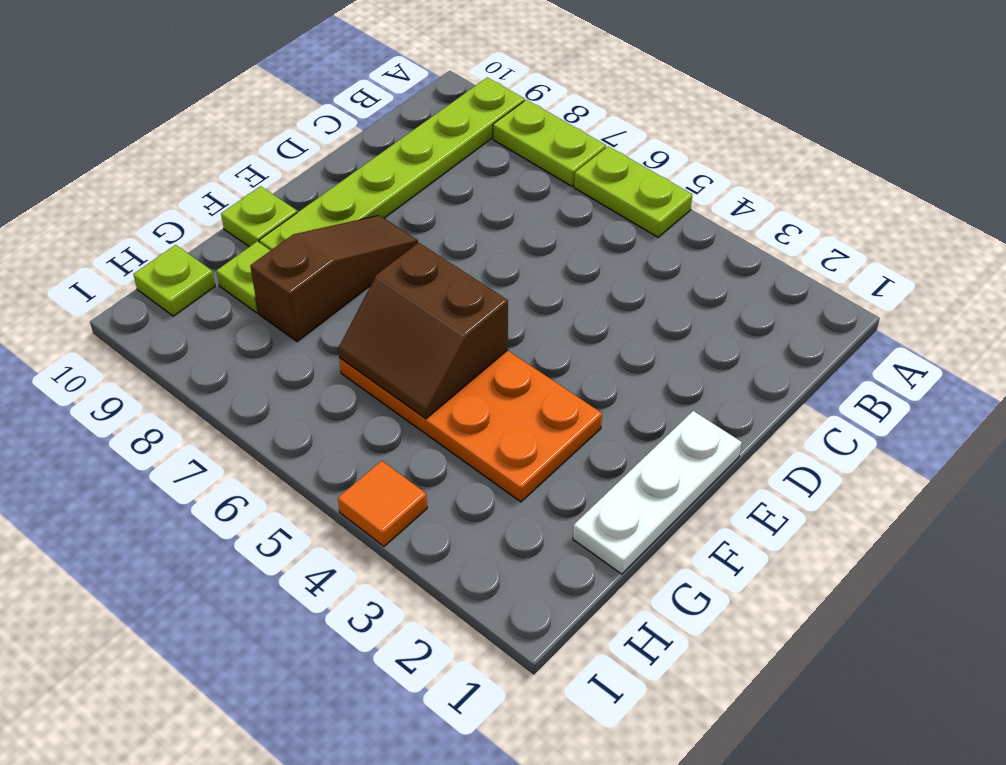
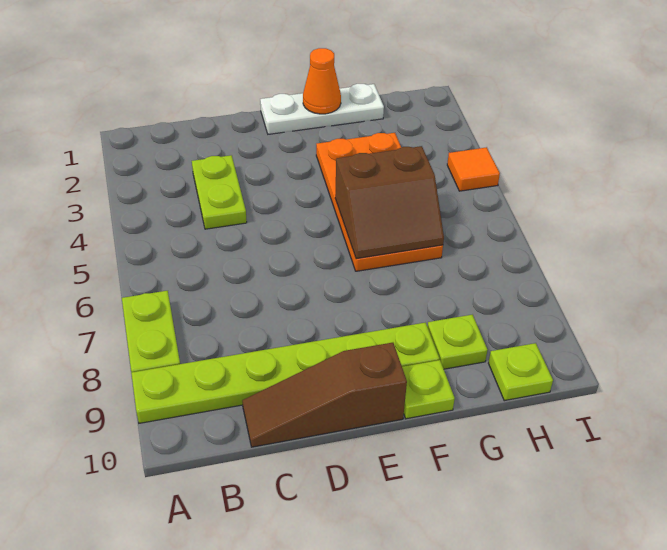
lime 1x2 plate [574,146,692,237] -> lime 1x2 plate moved to [192,155,247,229]
brown 1x3 slope [250,215,418,342] -> brown 1x3 slope moved to [242,343,407,447]
none -> orange 1x1 cone [303,48,341,114]
brown 2x2 slope [338,243,508,419] -> brown 2x2 slope turned to [335,146,444,259]

